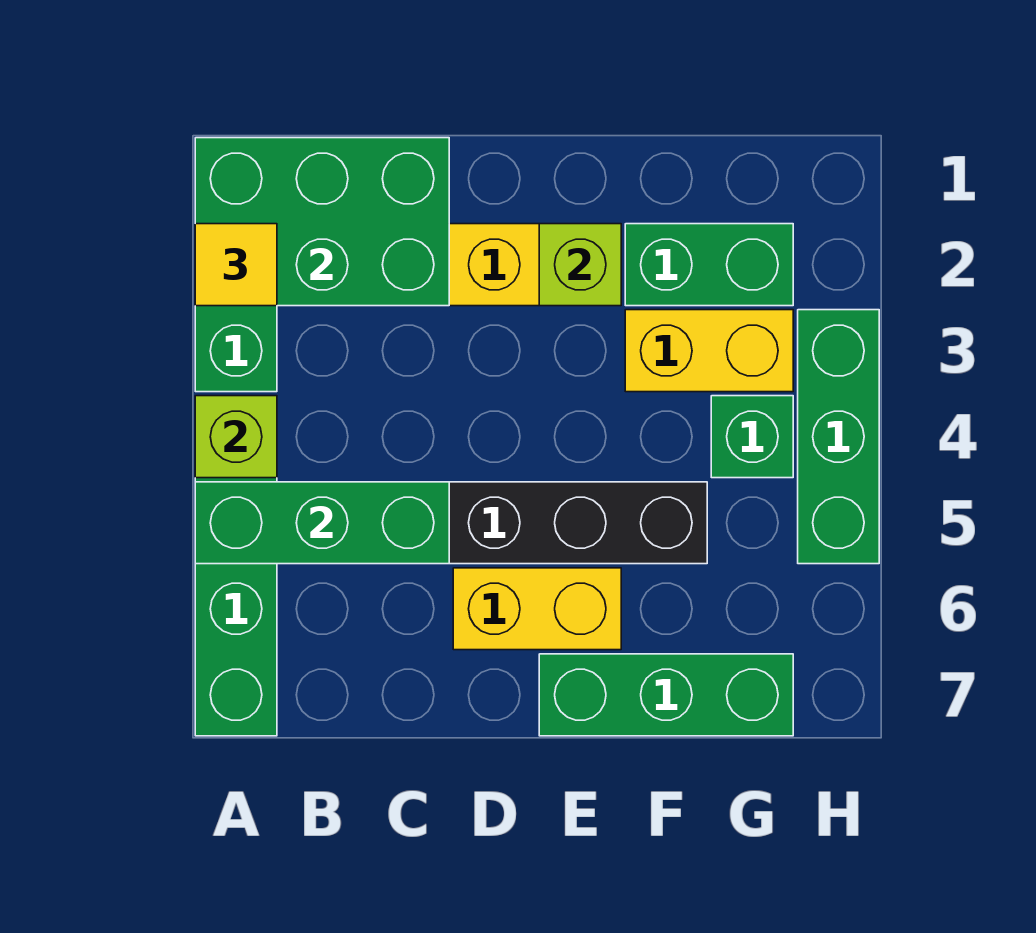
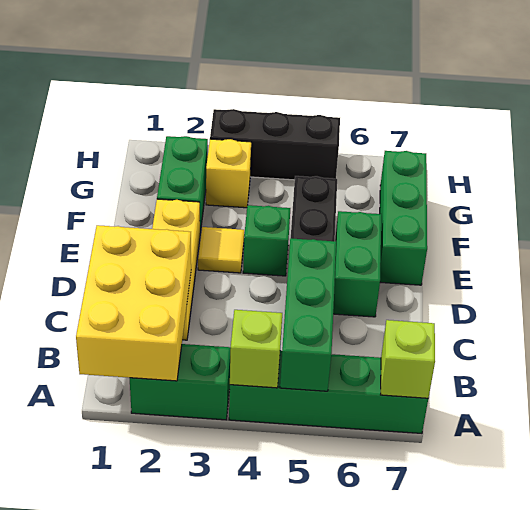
green 2x3 brick [195,138,449,306] -> yellow 2x3 brick [76,225,191,381]
yellow 1x1 tile [195,224,277,306] -> yellow 1x1 tile moved to [198,227,244,273]
yellow 1x2 brick [453,568,621,650] -> green 1x2 brick [333,211,381,317]
lime 1x1 brick [539,224,621,306] -> lime 1x1 brick moved to [381,320,435,398]
yellow 1x2 brick [625,310,793,392] -> yellow 1x1 brick [206,139,251,208]
green 1x1 brick [711,396,793,478] -> green 1x1 brick moved to [243,205,290,276]
green 1x3 brick [798,310,879,564] -> black 1x3 brick [210,109,340,180]

